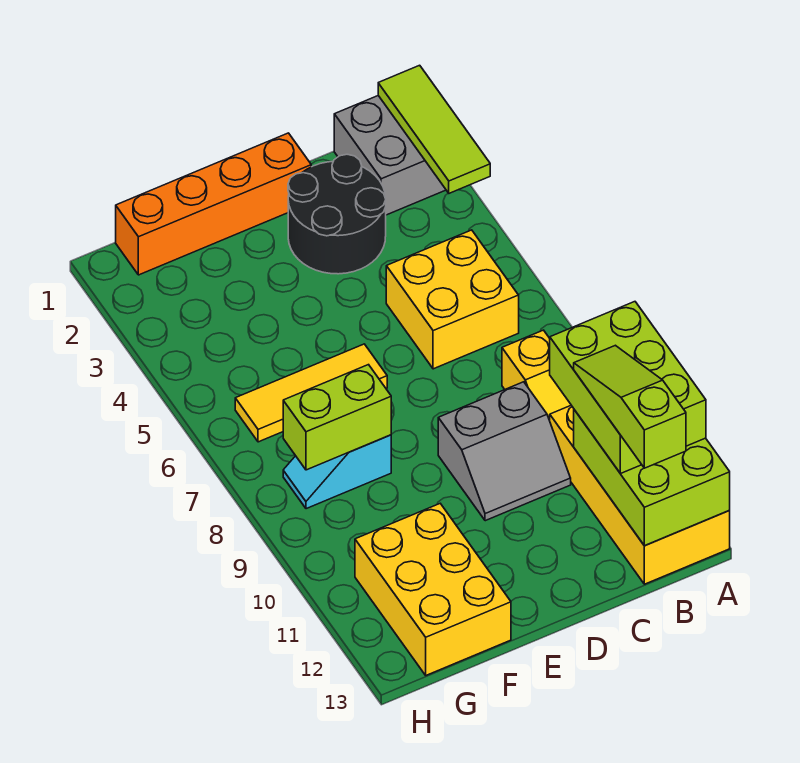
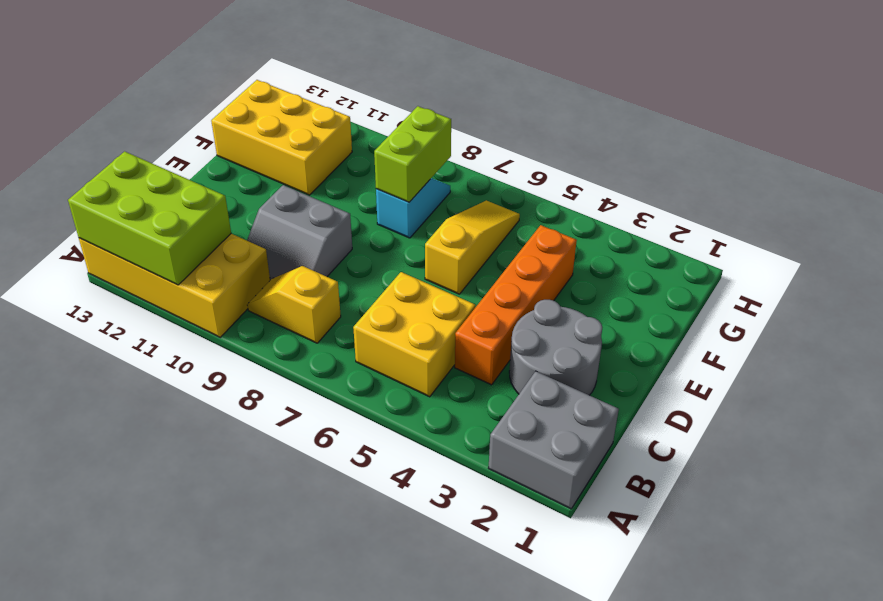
lime 1x3 tile [378,65,490,193] -> none
lime 2x3 brick [550,302,706,474] -> none
lime 1x3 slope [574,345,686,468] -> none
black 2x2 round brick [288,154,386,274] -> grey 2x2 round brick [509,300,602,395]
grey 2x2 slope [438,382,571,521] -> grey 2x2 slope turned to [247,185,352,280]
orange 1x4 brick [116,133,311,275] -> orange 1x4 brick moved to [455,225,577,385]
yellow 1x3 tile [235,344,387,442] -> yellow 1x3 slope [425,200,520,294]

